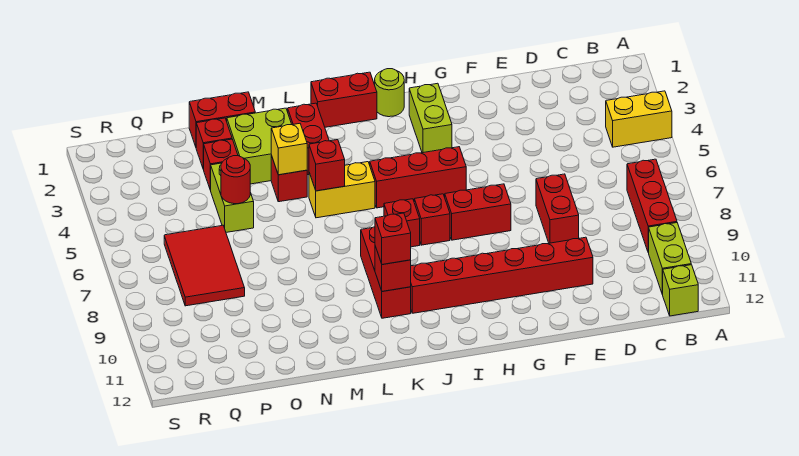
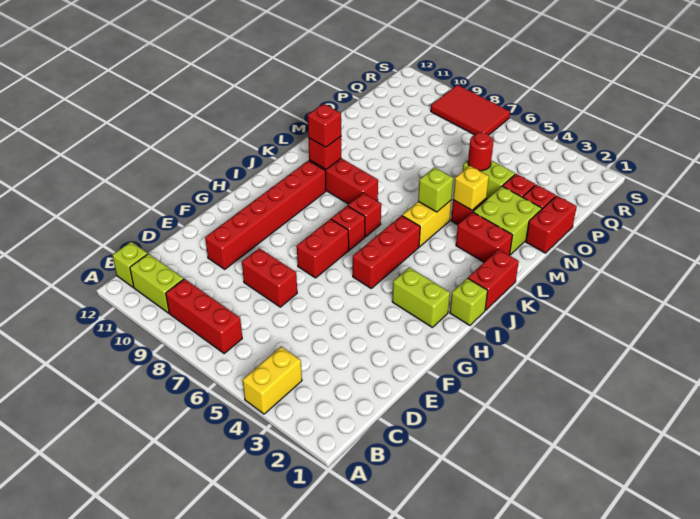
lime 1x1 round brick [375,69,404,117] -> lime 1x1 brick [450,278,488,325]
red 1x1 brick [309,140,345,191] -> lime 1x1 brick [418,167,453,212]
red 2x3 tile [164,225,245,306] -> red 2x3 tile moved to [431,85,510,135]

